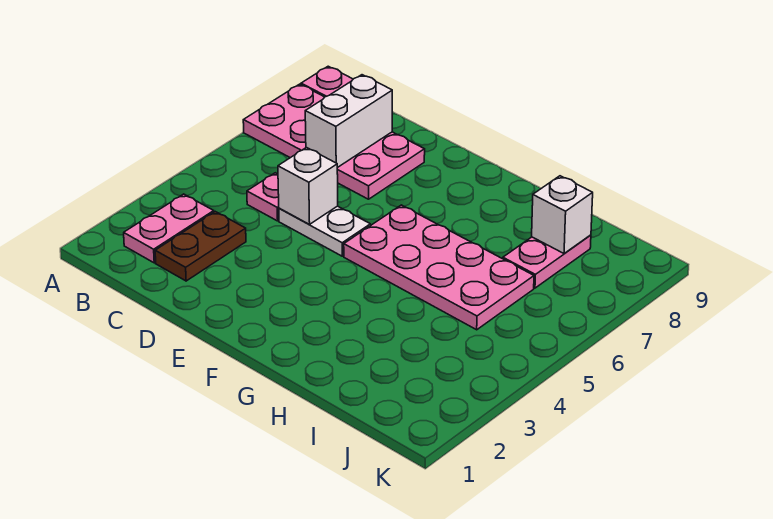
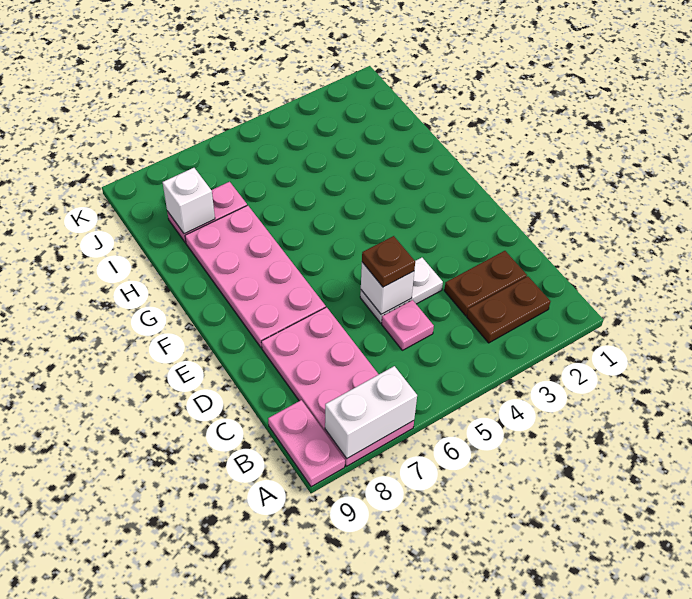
pink 1x2 plate [124,194,214,263] -> brown 1x2 plate [467,276,550,343]
white 1x2 brick [305,75,392,168] -> white 1x2 brick moved to [325,366,417,458]
white 1x2 plate [279,206,370,256] -> white 1x2 plate turned to [360,258,443,323]
none -> brown 1x1 plate [362,236,415,287]
pink 2x4 plate [344,205,534,330] -> pink 2x4 plate moved to [185,205,326,348]

